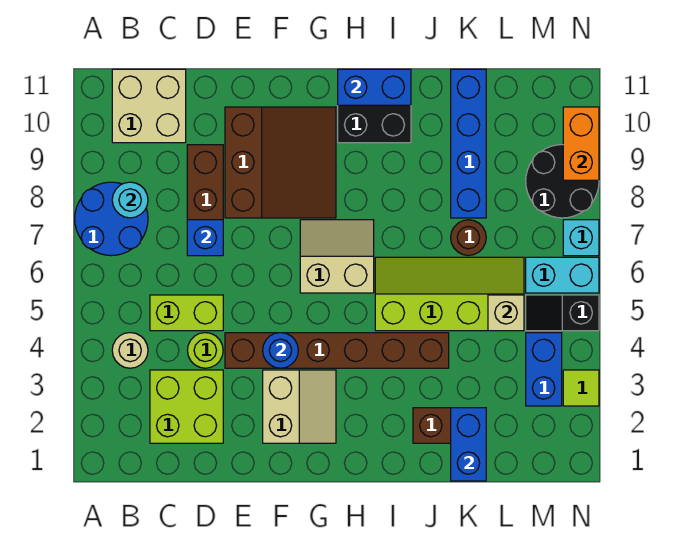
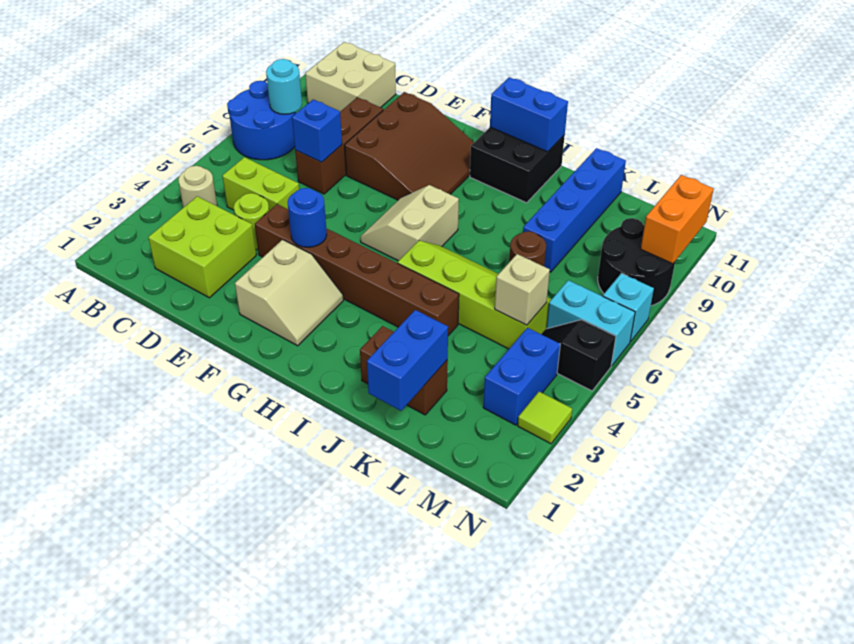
tan 2x2 slope [300,220,374,293] -> tan 2x2 slope turned to [360,185,459,261]

